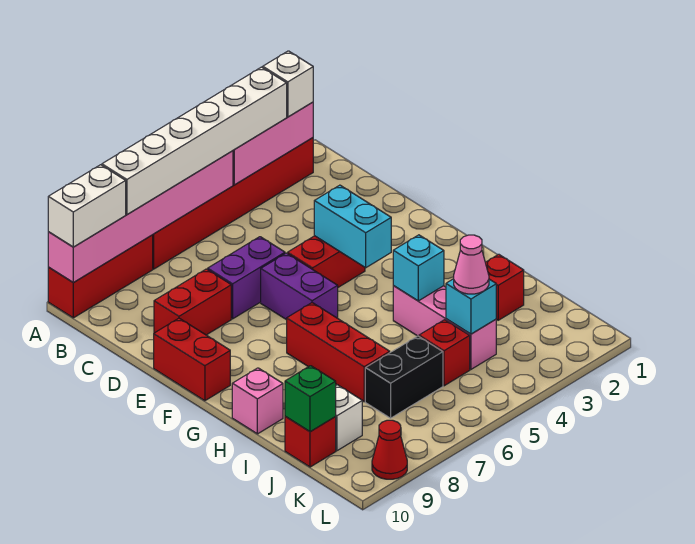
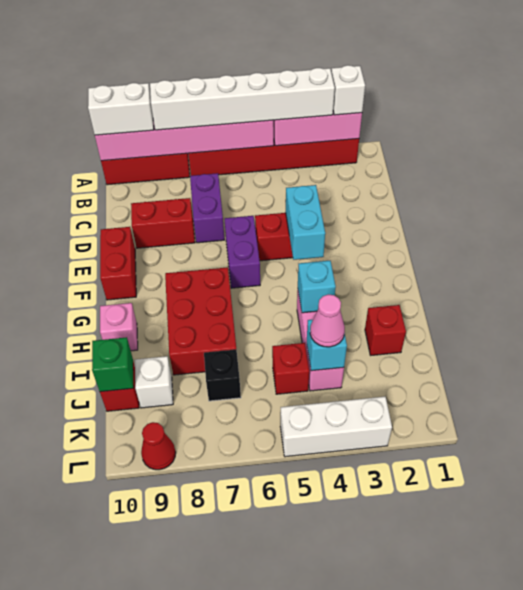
purple 1x2 brick [208,237,285,319] -> purple 1x2 brick turned to [190,173,225,243]
red 1x3 brick [287,303,390,402] -> red 2x3 brick [165,267,236,375]
black 1x2 brick [365,336,443,418] -> black 1x1 brick [204,350,241,401]
none -> white 1x3 brick [280,396,392,457]

